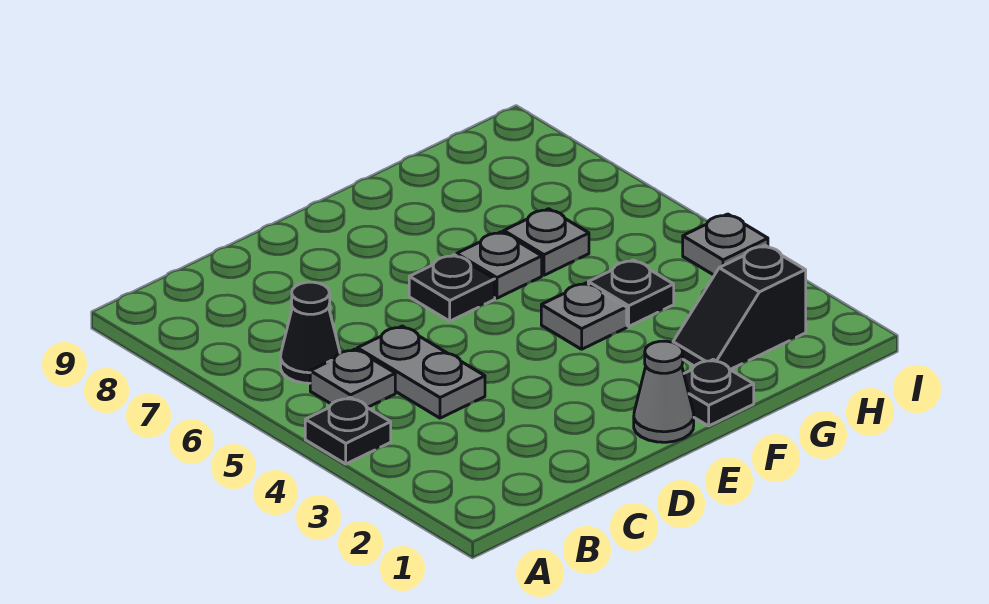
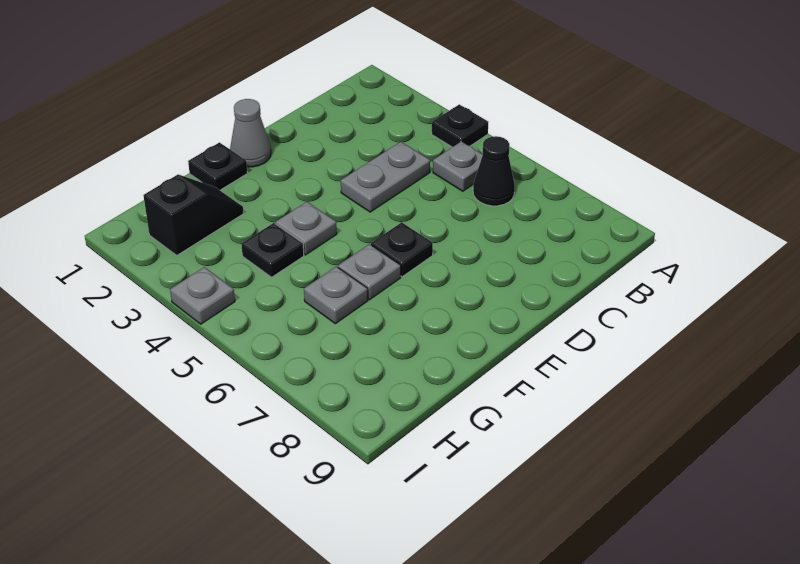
grey 1x2 plate [357,326,485,418] -> grey 1x2 plate turned to [341,142,430,212]

